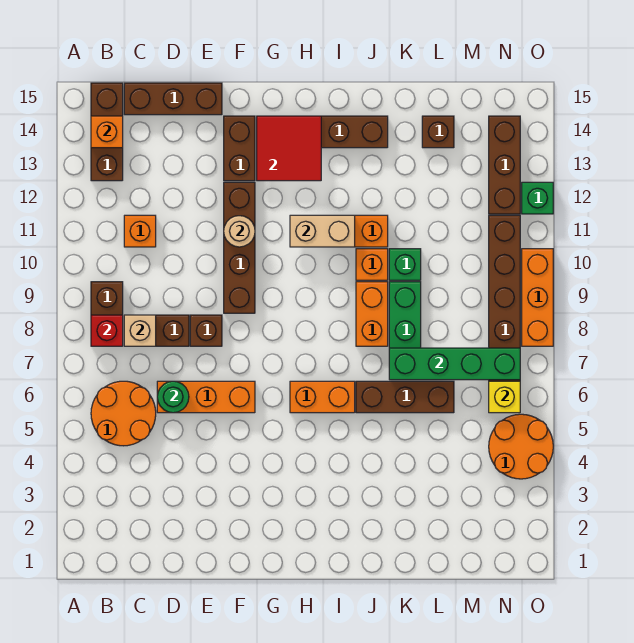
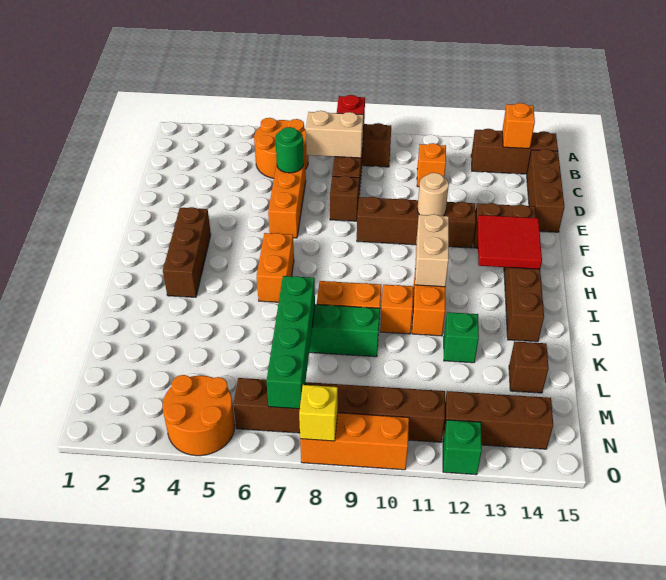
tan 1x1 brick [124,315,156,346] -> tan 1x2 brick [305,111,363,158]
brown 1x3 brick [356,381,454,413] -> brown 1x3 brick moved to [163,207,211,297]
green 1x1 brick [389,249,421,280] -> green 1x1 brick moved to [444,312,479,363]
yellow 1x1 brick [489,381,520,413] -> yellow 1x1 brick moved to [299,385,338,441]

